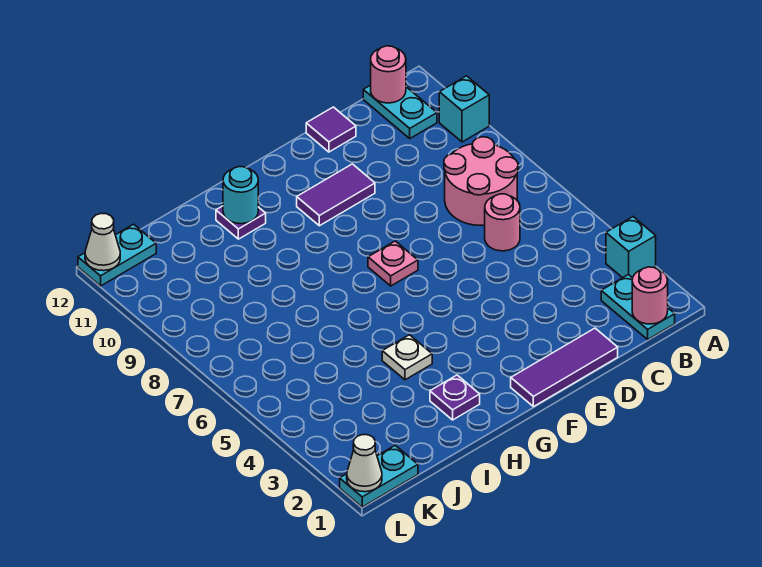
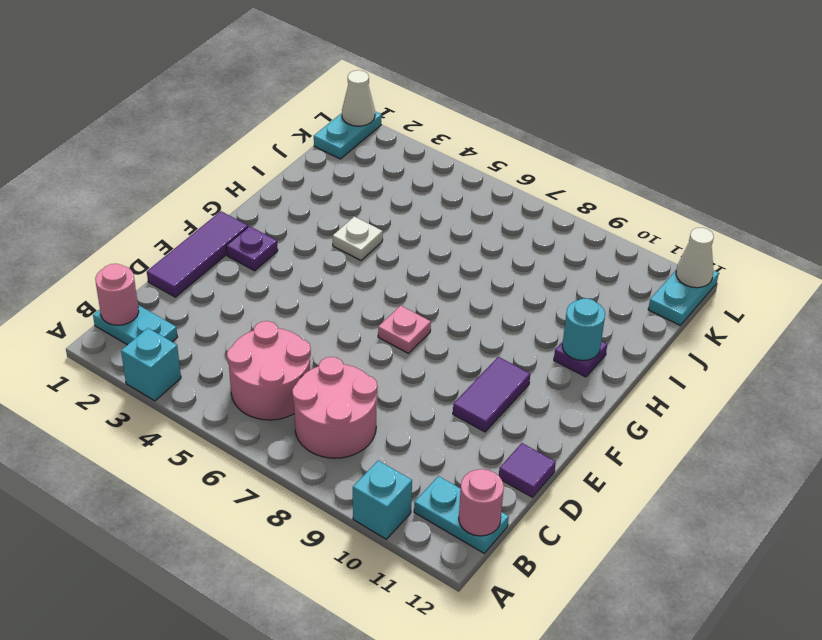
pink 1x1 round brick [485,194,520,251] -> pink 2x2 round brick [227,321,311,420]
purple 1x1 plate [430,375,480,420] -> purple 1x1 plate moved to [226,226,278,271]

